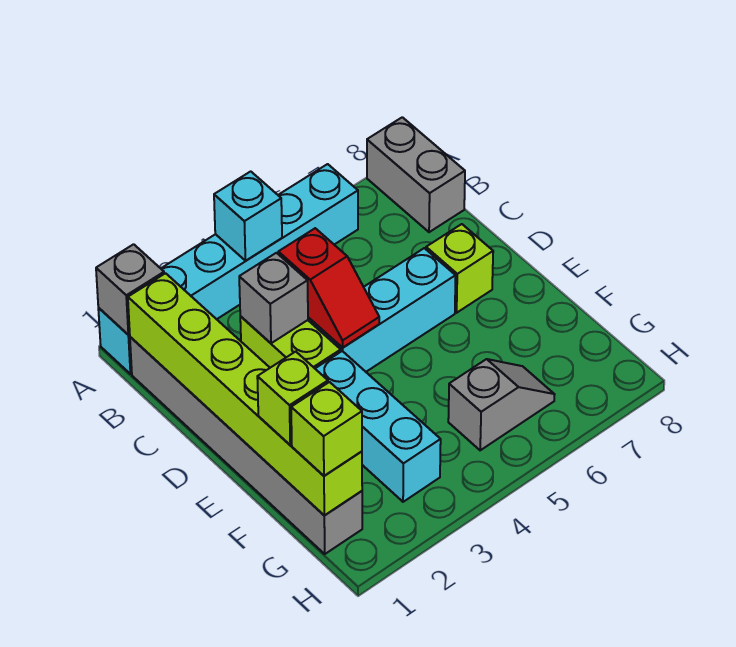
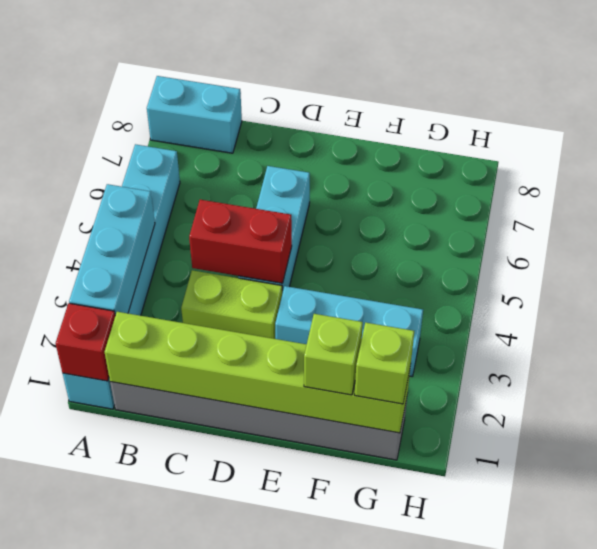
grey 1x1 brick [96,244,164,335] -> red 1x1 brick [56,303,115,381]
cyan 1x1 brick [214,171,282,261] -> cyan 1x3 brick [69,184,155,315]
grey 1x2 brick [367,117,465,232] -> cyan 1x2 brick [147,76,242,153]
grey 1x1 brick [239,253,308,343] -> none
red 1x2 slope [278,228,379,348] -> red 1x2 brick [189,200,292,283]
lime 1x1 brick [426,224,493,313] -> none
grey 1x2 slope [448,359,555,450] -> none

